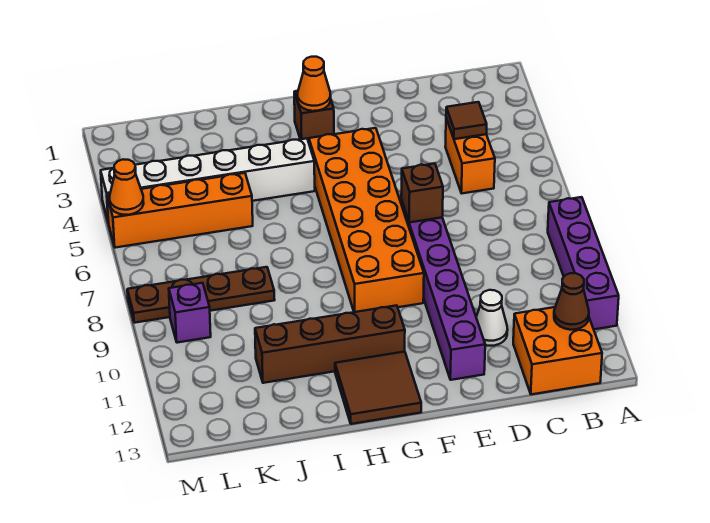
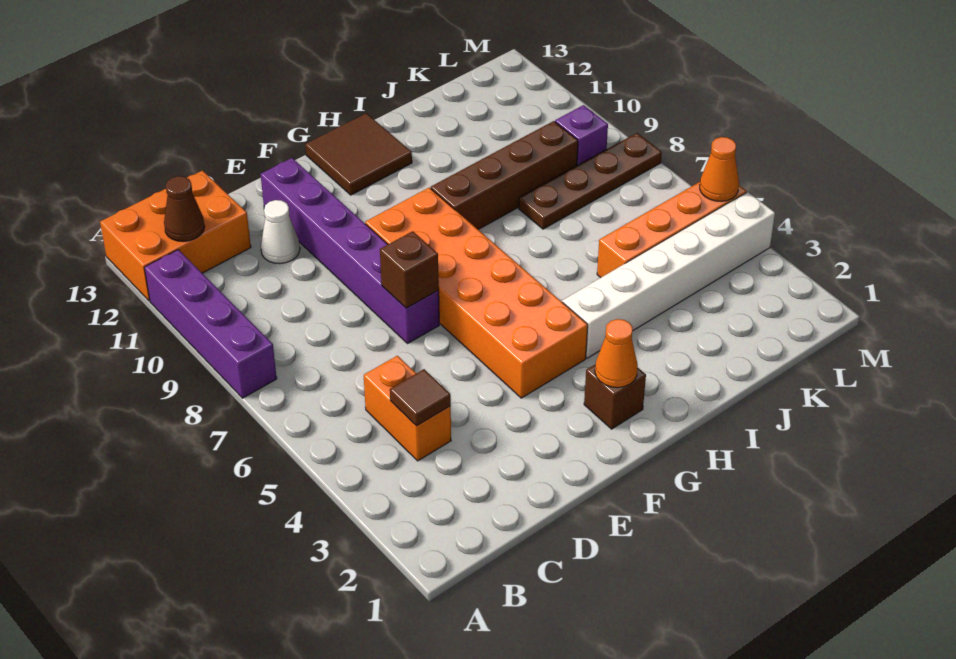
orange 2x2 brick [513,307,602,394] -> orange 2x3 brick [100,171,251,301]
brown 1x4 brick [255,305,405,383] -> brown 1x4 brick moved to [431,121,578,230]

